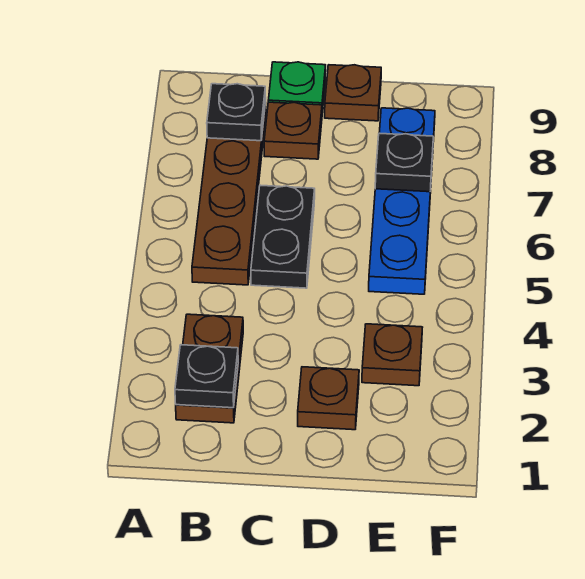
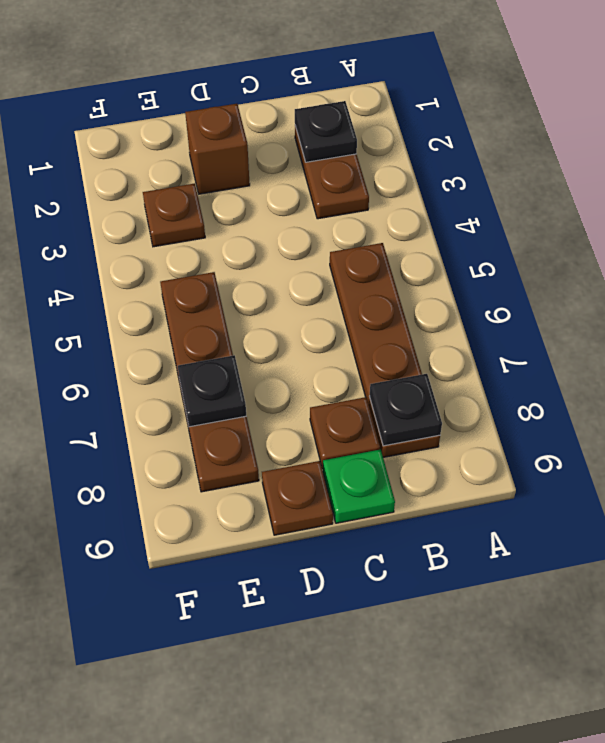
black 1x2 plate [251,185,315,288] -> none
brown 1x1 plate [298,367,359,430] -> brown 1x1 brick [185,104,250,194]
blue 1x4 plate [369,108,435,294] -> brown 1x4 plate [160,272,259,492]

